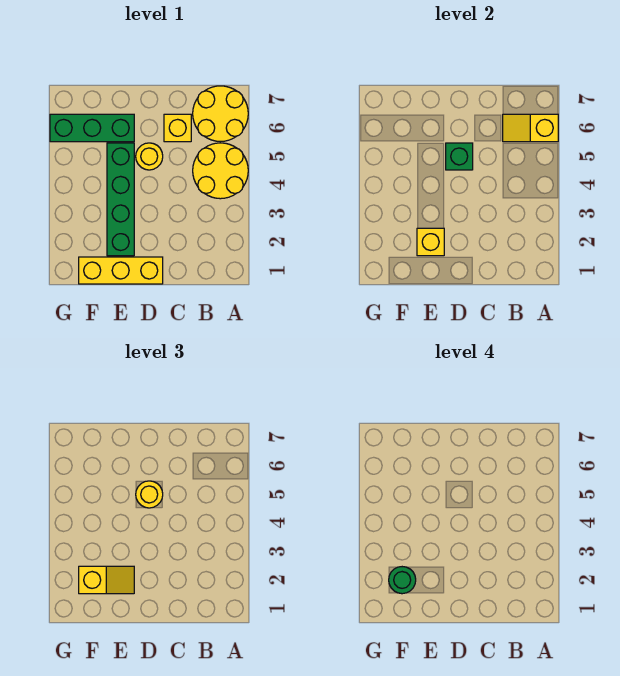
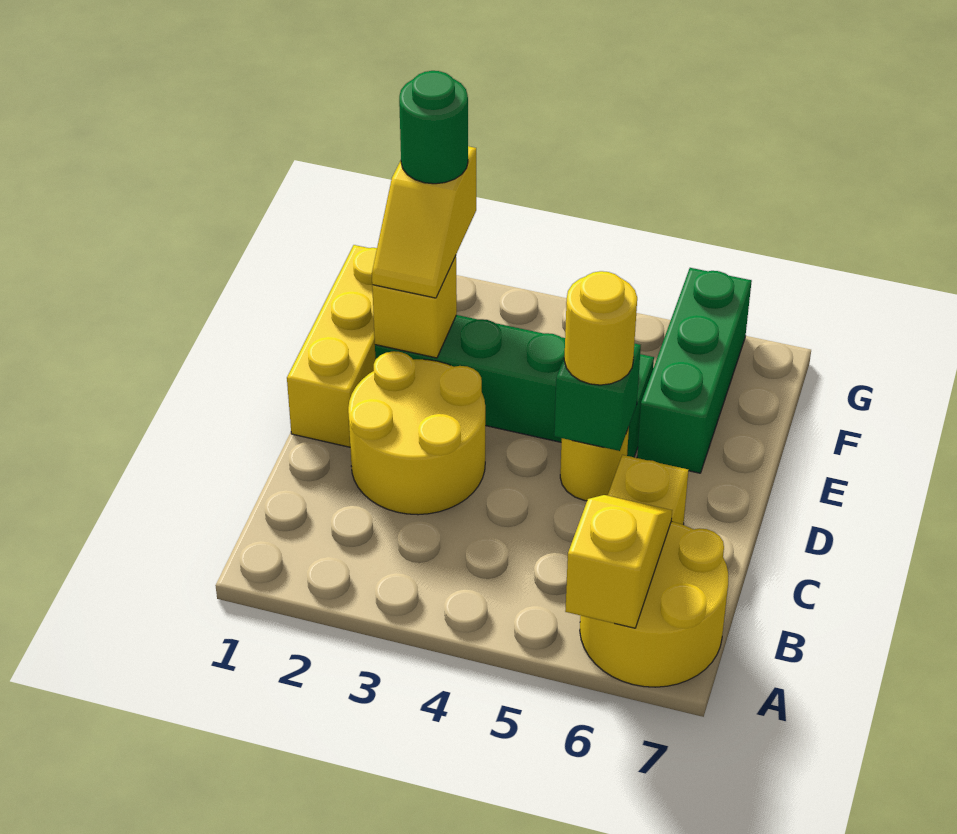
yellow 2x2 round brick [193,143,248,199] -> yellow 2x2 round brick moved to [348,351,485,515]

